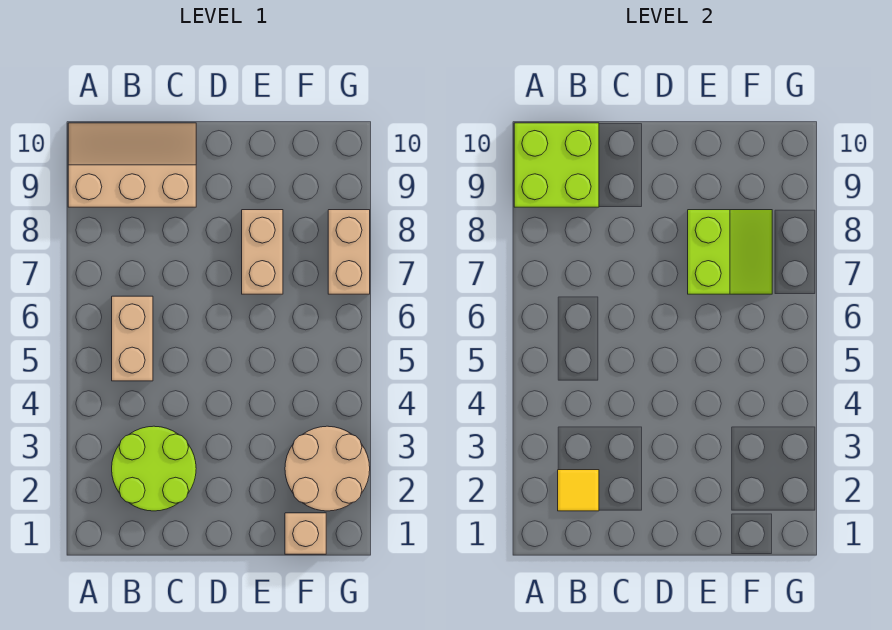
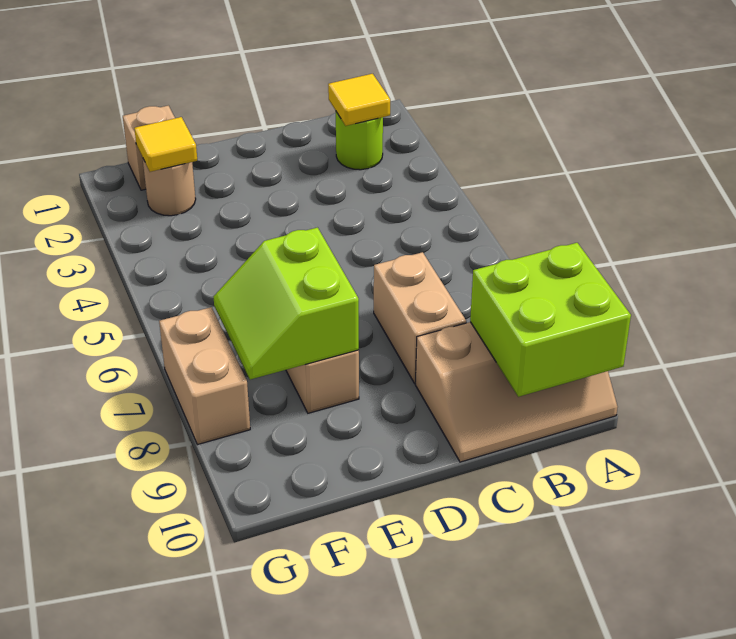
lime 2x2 round brick [112,426,196,511] -> lime 1x1 round brick [336,112,383,170]
tan 1x2 brick [112,296,153,381] -> tan 1x2 brick moved to [374,252,466,383]
tan 2x2 round brick [285,426,370,511] -> tan 1x1 round brick [143,159,196,216]
none -> yellow 1x1 tile [134,117,197,172]

